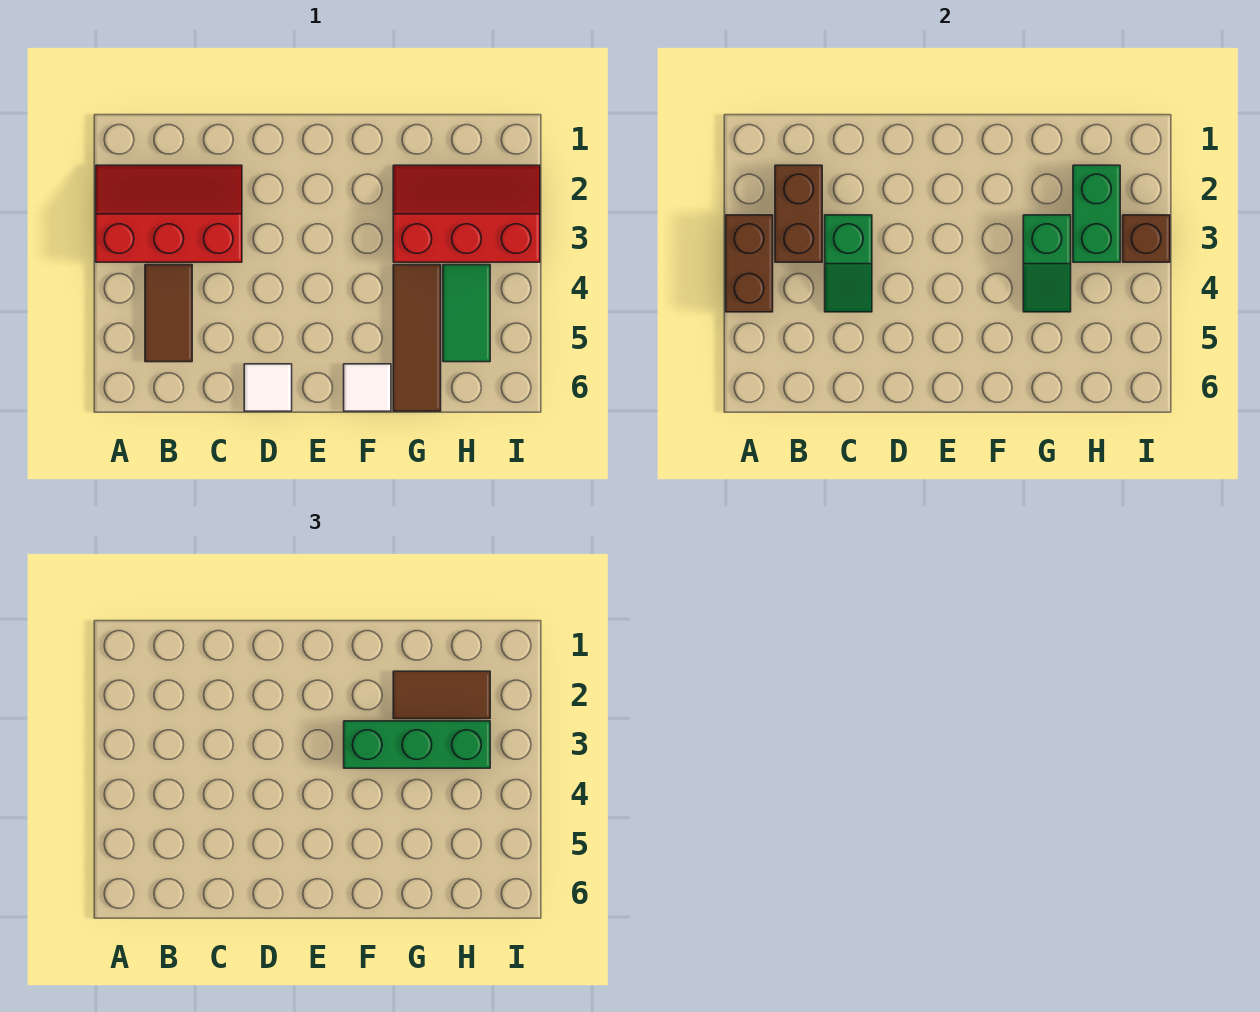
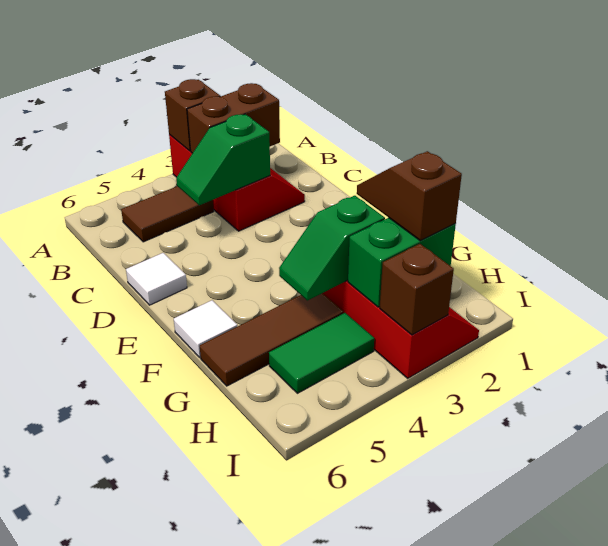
brown 1x2 brick [726,215,773,312] -> brown 1x1 brick [165,79,220,151]
green 1x3 brick [344,721,490,768] -> none
brown 1x2 tile [393,671,490,719] -> brown 1x2 slope [357,151,462,241]

